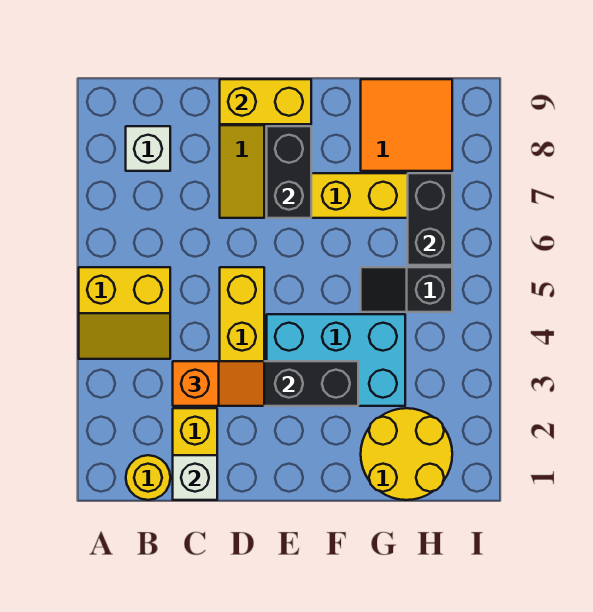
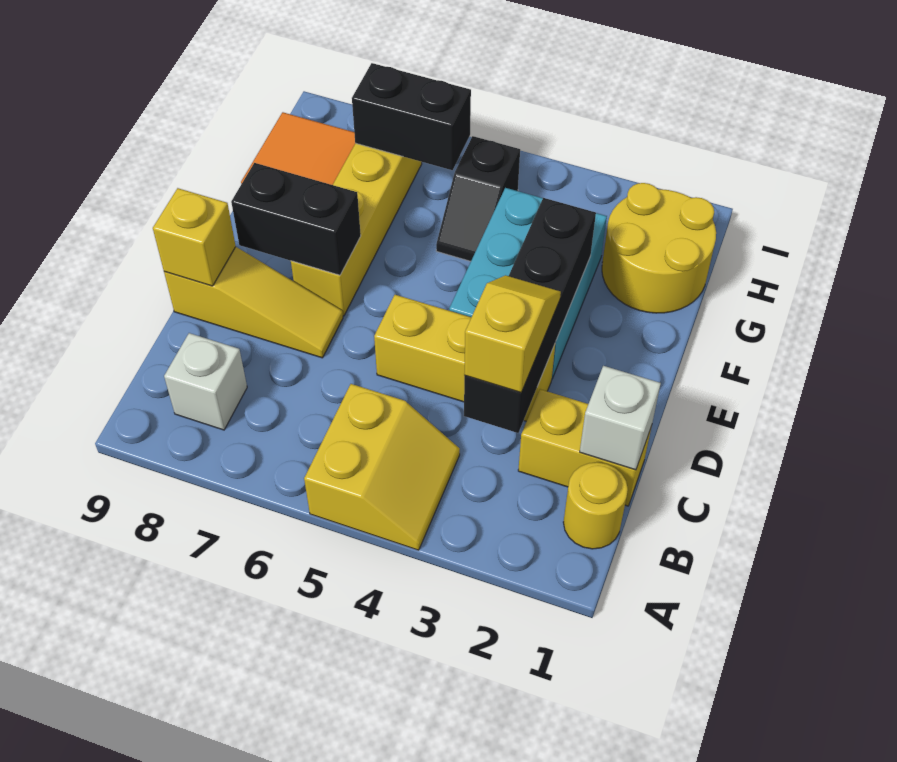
orange 1x2 slope [173,361,264,406] -> yellow 1x2 slope [464,275,561,392]
yellow 1x2 brick [220,79,311,124] -> yellow 1x1 brick [153,188,236,286]

